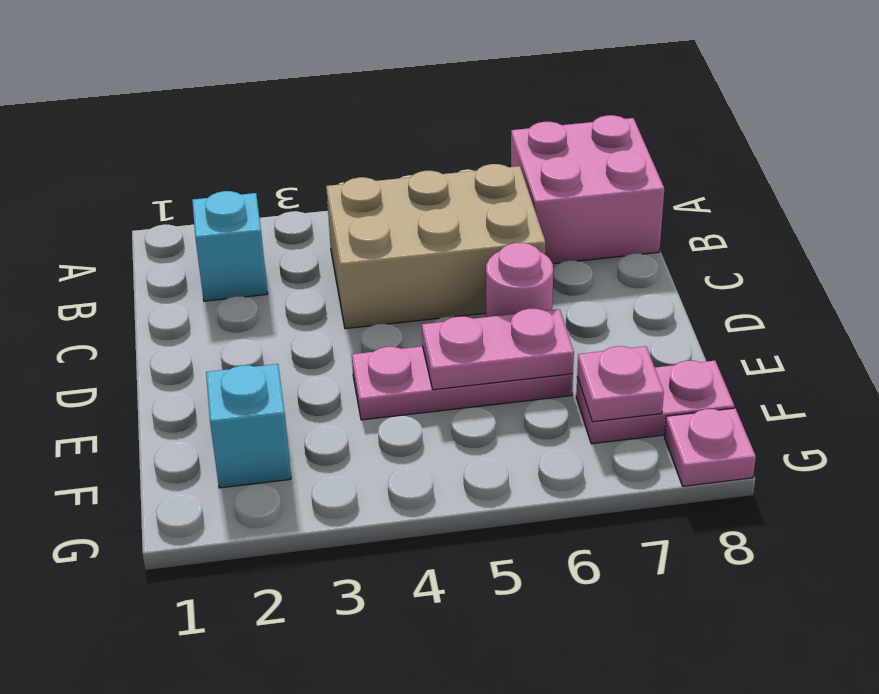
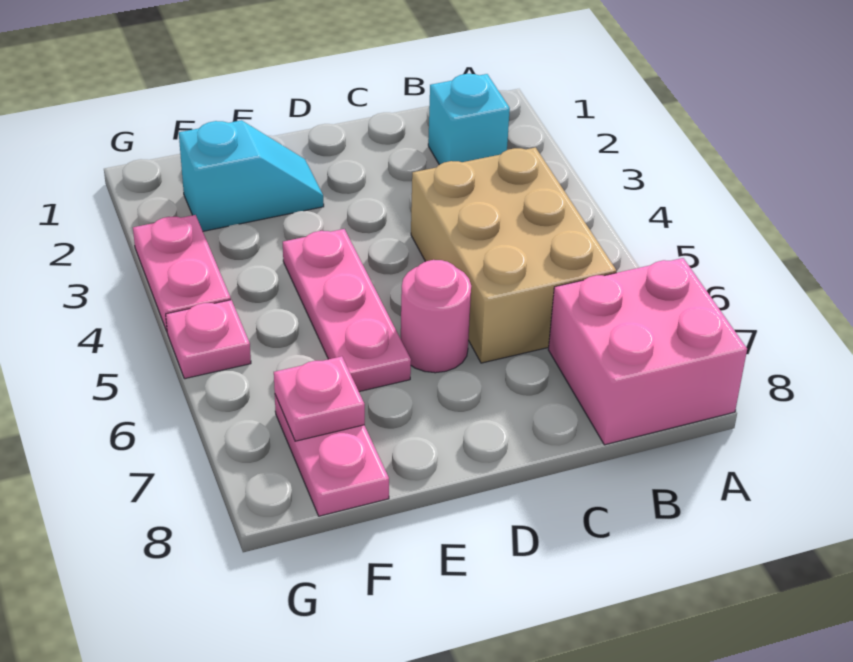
pink 1x2 plate [422,309,574,390] -> pink 1x2 plate moved to [133,215,231,331]
pink 1x1 plate [664,408,756,486] -> pink 1x1 plate moved to [166,300,251,379]

